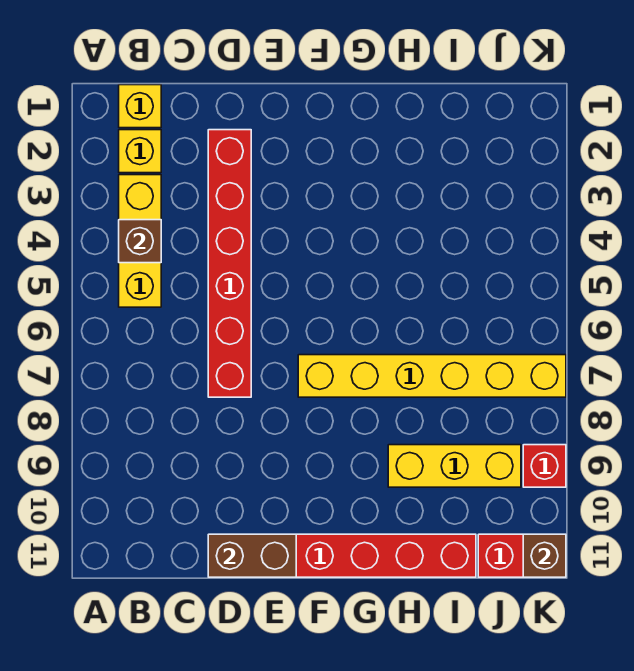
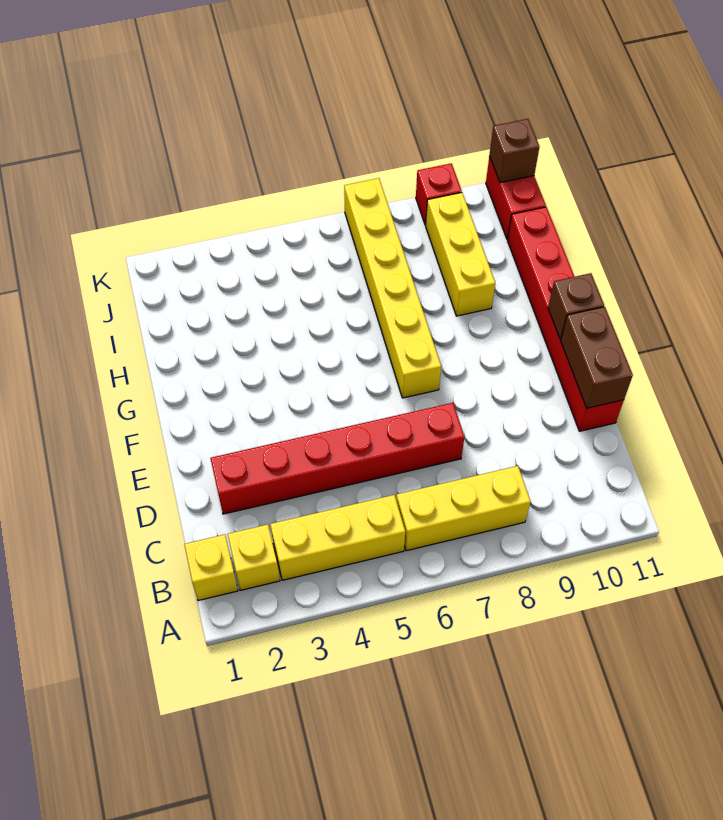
brown 1x1 brick [119,220,161,263] -> brown 1x1 brick moved to [548,273,604,339]
none -> yellow 1x3 brick [396,466,531,551]

